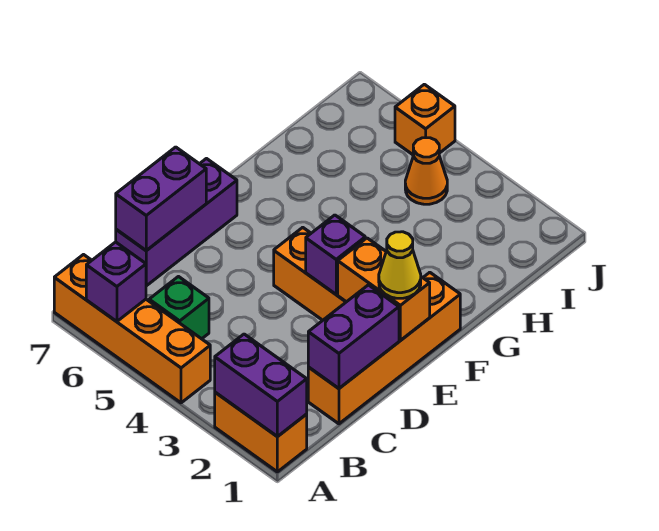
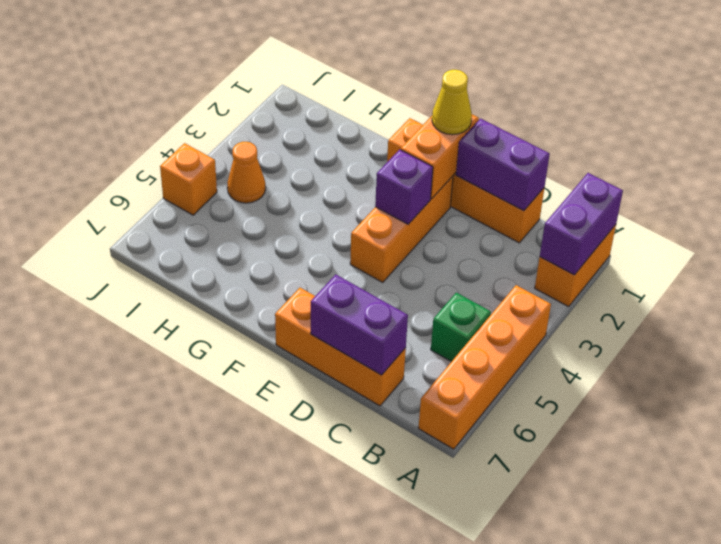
purple 1x1 brick [86,242,146,322] -> none
purple 1x3 brick [116,159,237,286] -> orange 1x3 brick [275,288,406,406]

